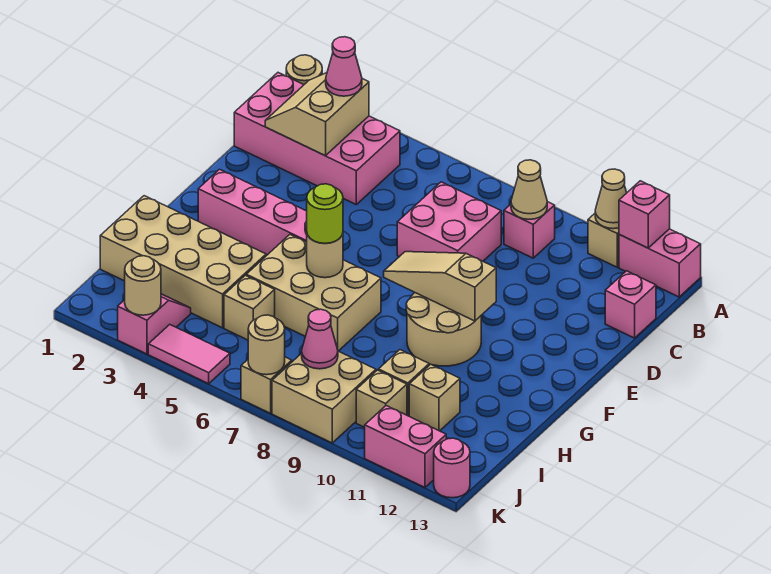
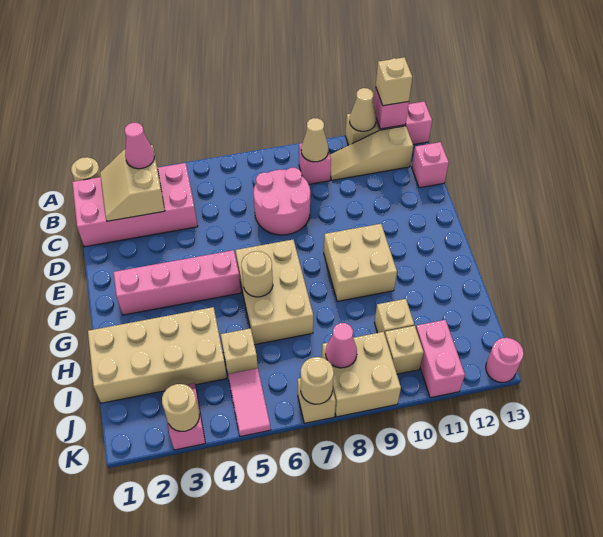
pink 2x2 brick [397,182,501,261] -> pink 2x2 round brick [253,168,310,235]
tan 1x3 slope [384,252,496,321] -> tan 1x3 slope moved to [330,126,413,180]
tan 2x2 round brick [406,293,481,366] -> tan 2x2 brick [324,224,397,301]
tan 2x3 brick [246,235,381,351] -> tan 2x3 brick turned to [235,240,313,345]
lime 1x1 round brick [307,184,343,243] -> none
tan 1x1 brick [409,364,460,431] -> tan 1x1 brick moved to [376,57,412,106]
pink 1x2 tile [148,325,230,384] -> pink 1x2 tile turned to [228,368,271,437]
pink 1x2 brick [365,406,446,487] -> pink 1x2 brick turned to [416,320,465,398]

